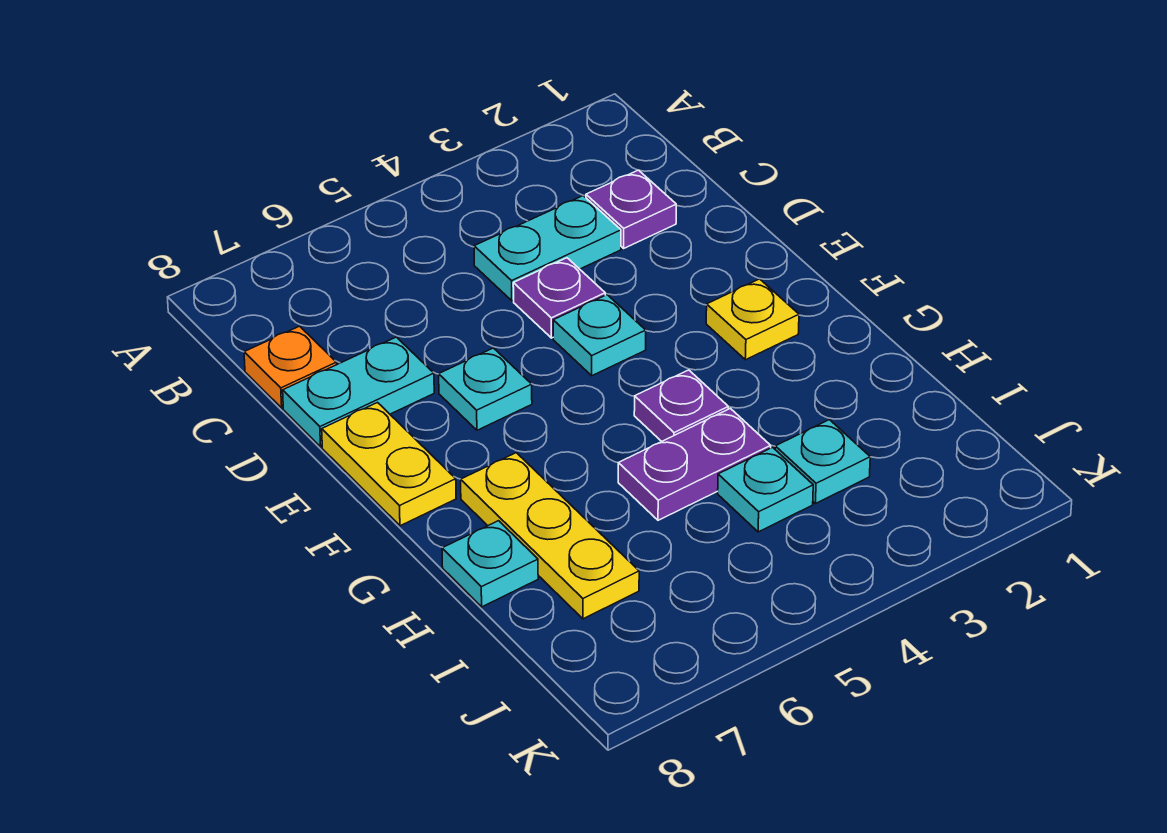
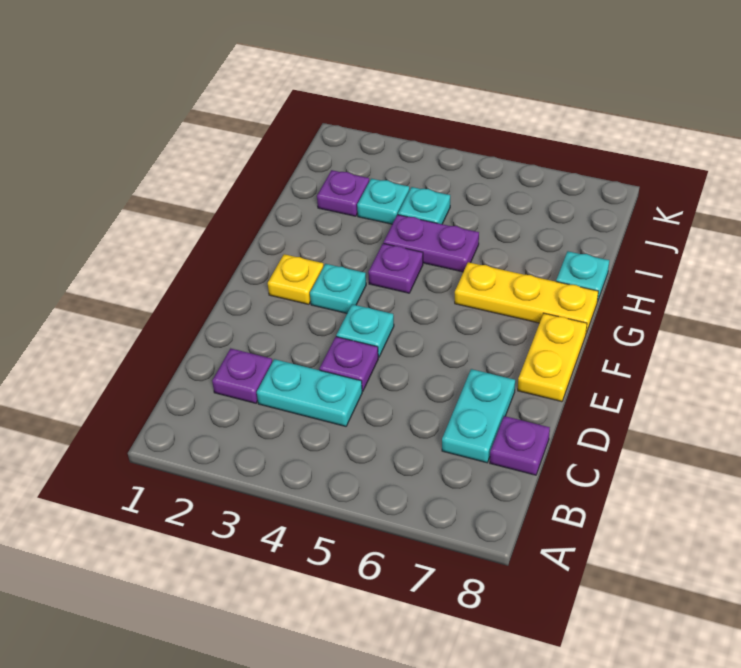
orange 1x1 plate [244,326,337,408] -> purple 1x1 plate [490,416,550,475]
cyan 1x2 plate [283,337,434,447] -> cyan 1x2 plate turned to [442,369,515,463]
cyan 1x1 plate [439,348,532,430] -> cyan 1x1 plate moved to [310,264,366,313]
yellow 1x3 plate [461,453,639,619] -> yellow 1x3 plate turned to [455,262,598,333]
none -> purple 1x1 plate [317,170,369,216]

